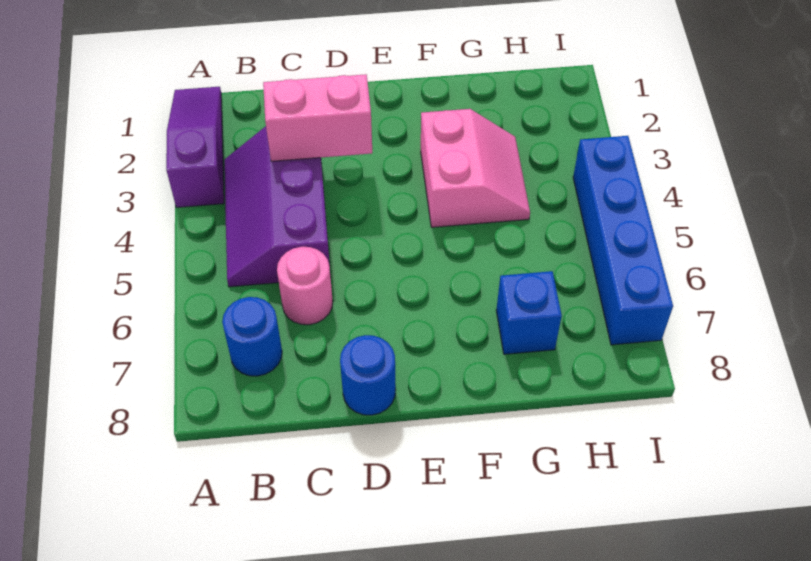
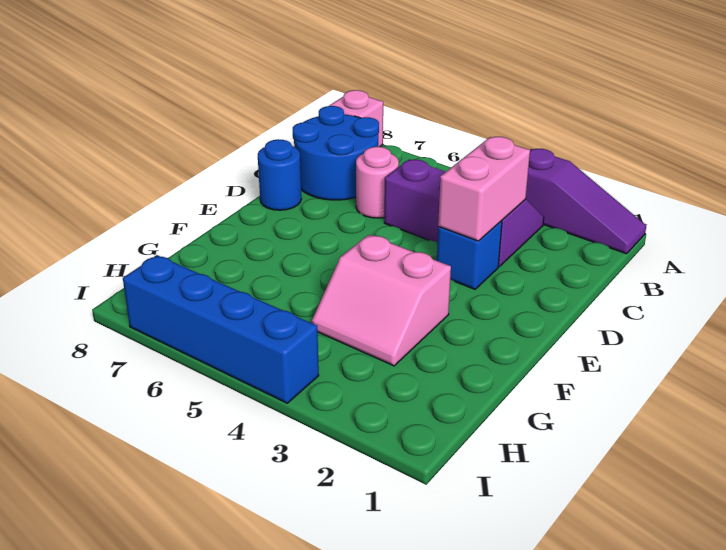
none -> pink 1x1 brick [329,90,383,147]
blue 1x1 round brick [222,297,282,376] -> blue 2x2 round brick [293,106,379,200]
blue 1x1 brick [496,271,562,354] -> blue 1x1 brick moved to [437,221,502,289]

